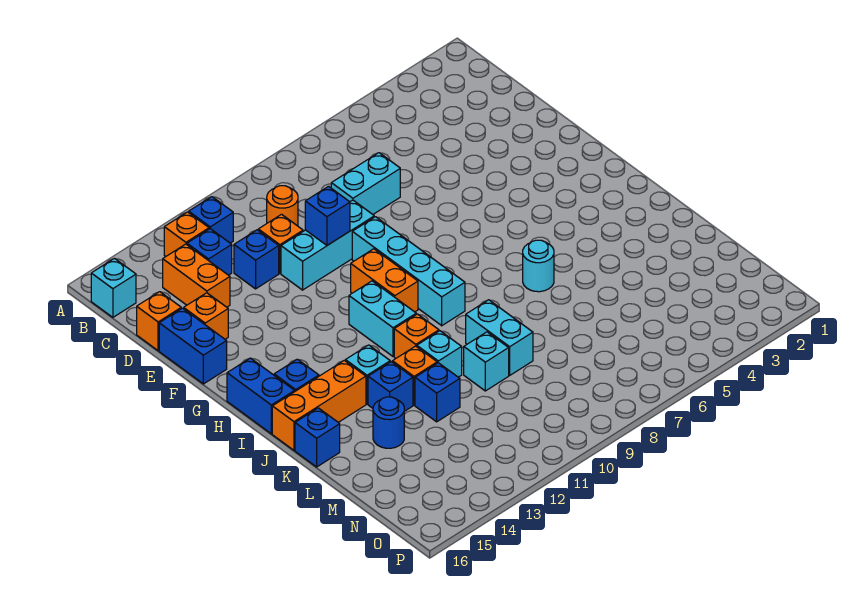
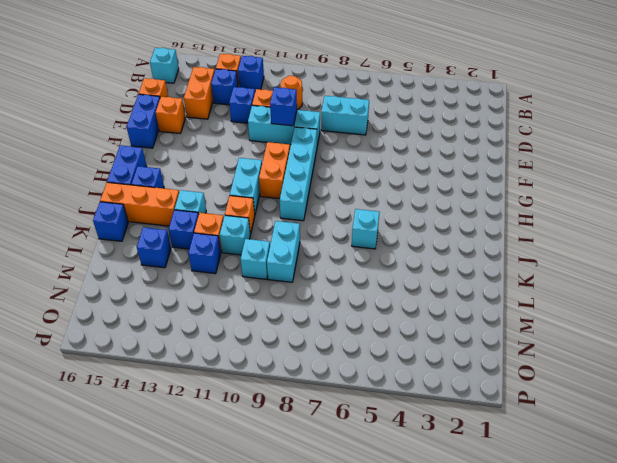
cyan 1x1 round brick [523,240,554,292] -> cyan 1x1 brick [352,209,380,249]
blue 1x1 round brick [373,397,404,448] -> blue 1x1 brick [137,227,171,268]

